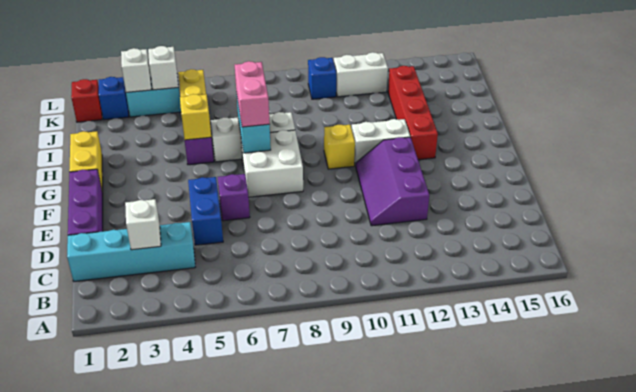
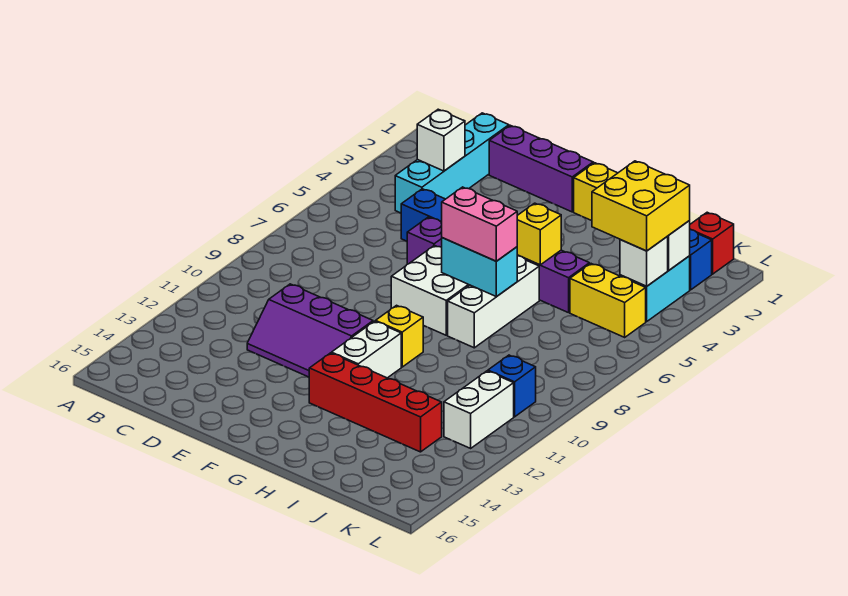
purple 2x3 slope [355,137,429,226] -> purple 2x3 slope turned to [247,284,373,377]
none -> yellow 2x2 brick [592,161,690,251]

